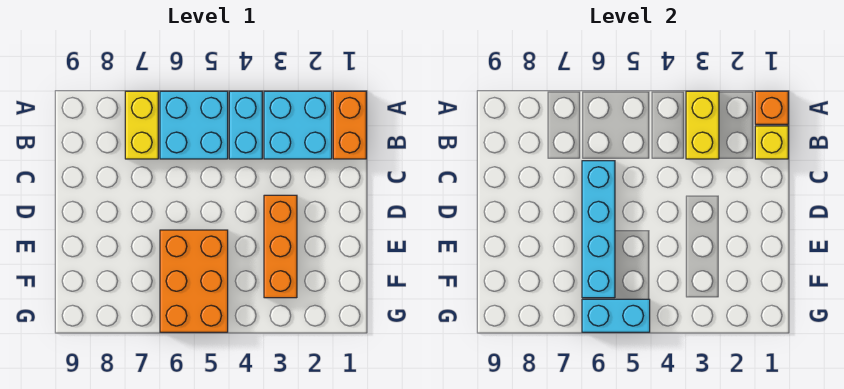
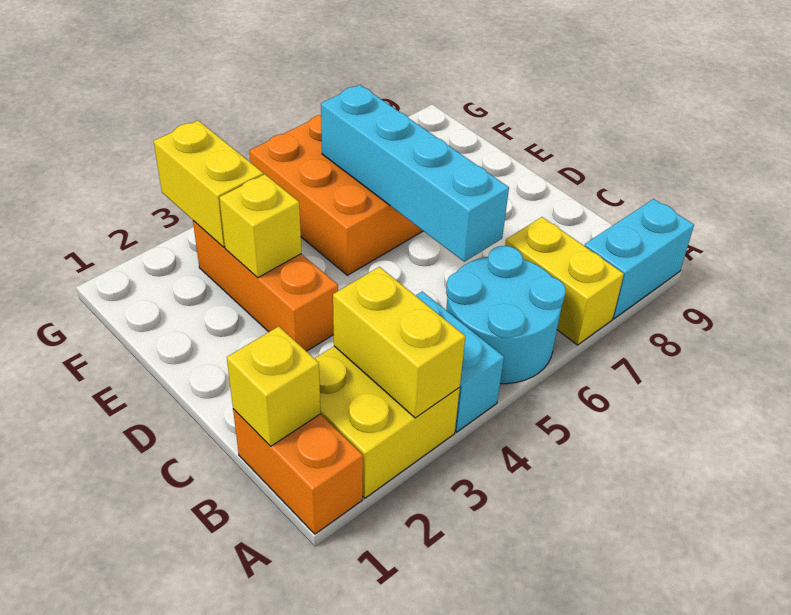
orange 1x1 brick [755,91,788,124] -> none
cyan 2x2 brick [264,91,332,159] -> yellow 2x2 brick [314,346,460,498]
cyan 2x2 brick [160,91,228,159] -> cyan 2x2 round brick [446,246,566,384]
none -> yellow 1x1 brick [219,174,301,278]
none -> yellow 1x2 brick [154,121,263,247]
cyan 1x2 brick [582,299,650,332] -> cyan 1x2 brick moved to [584,199,694,319]

